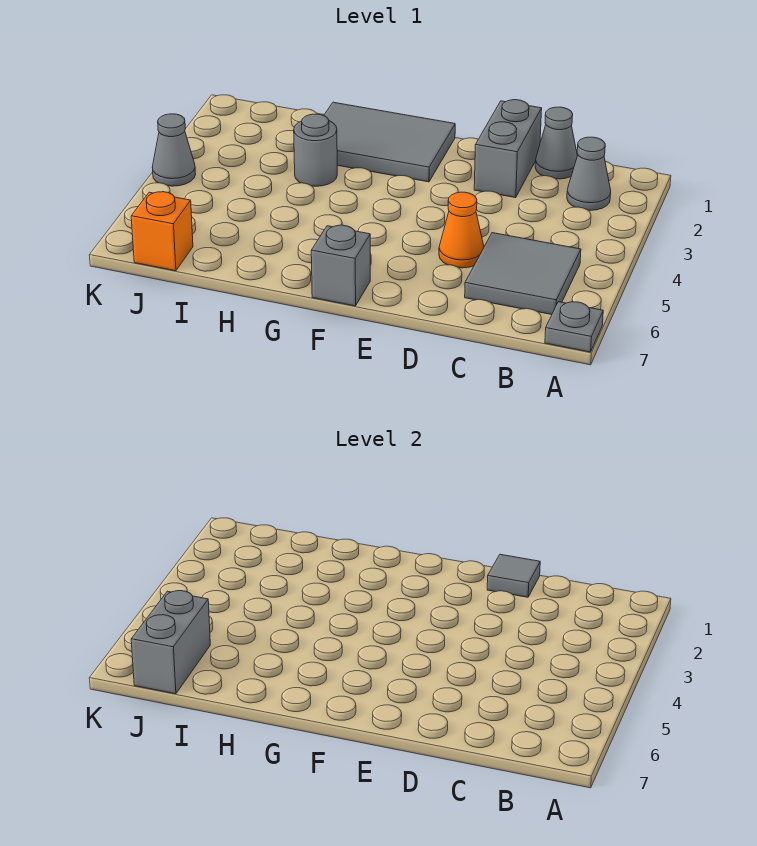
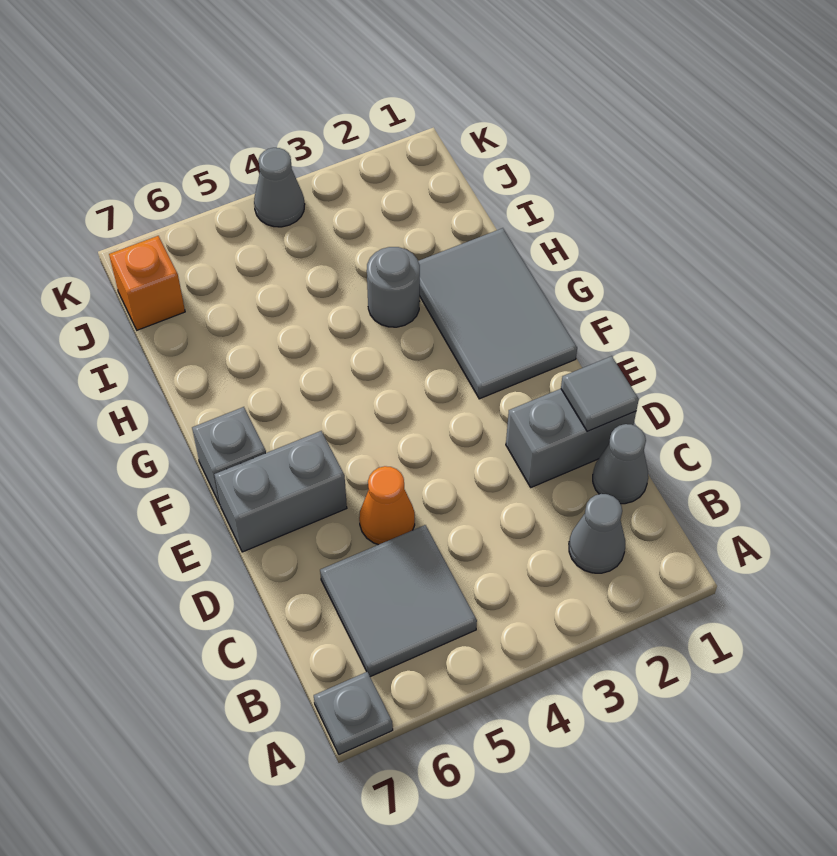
grey 1x2 brick [131,591,210,694] -> grey 1x2 brick moved to [214,431,347,552]

